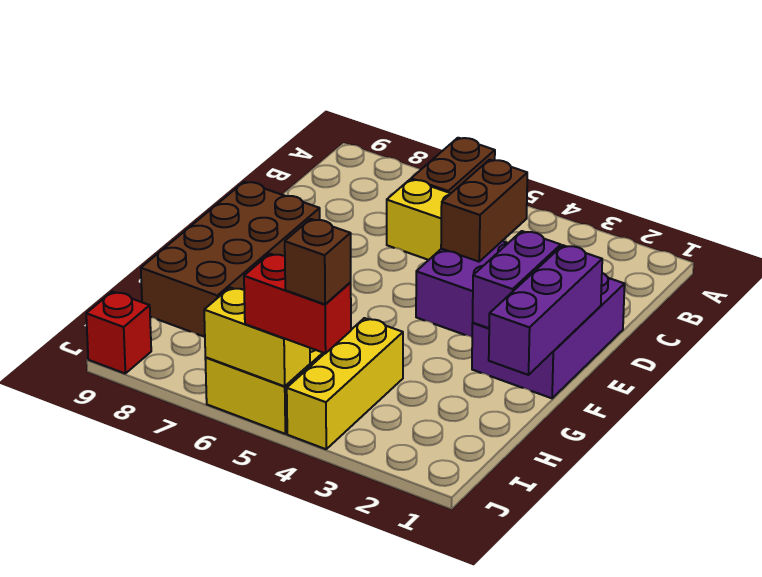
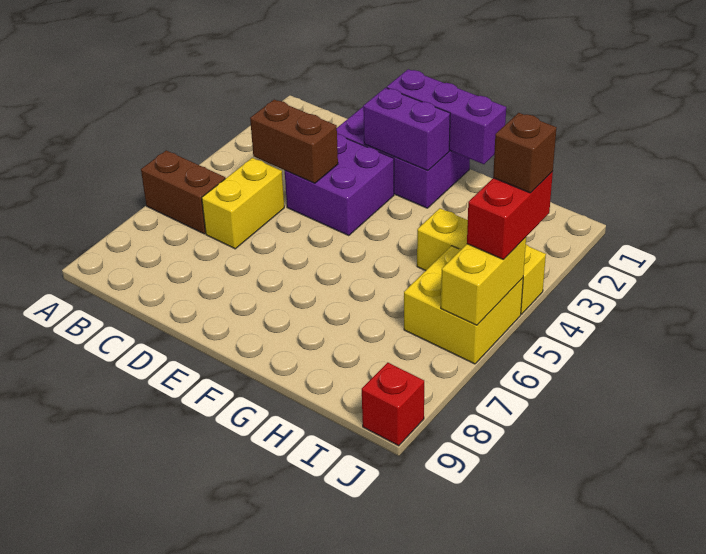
brown 2x4 brick [141,182,320,337] -> none

